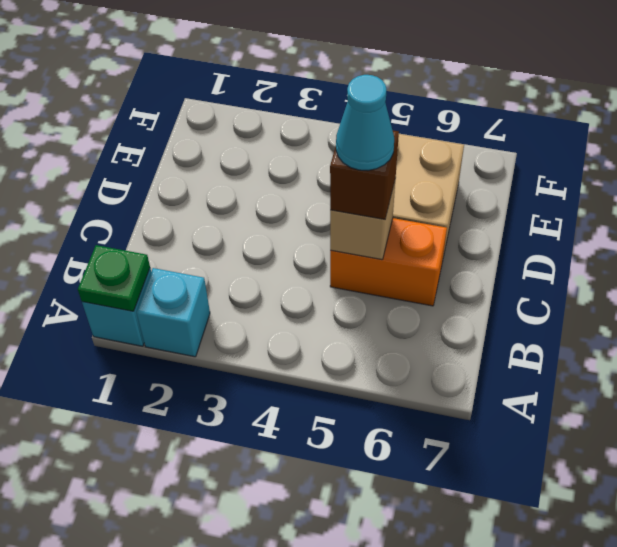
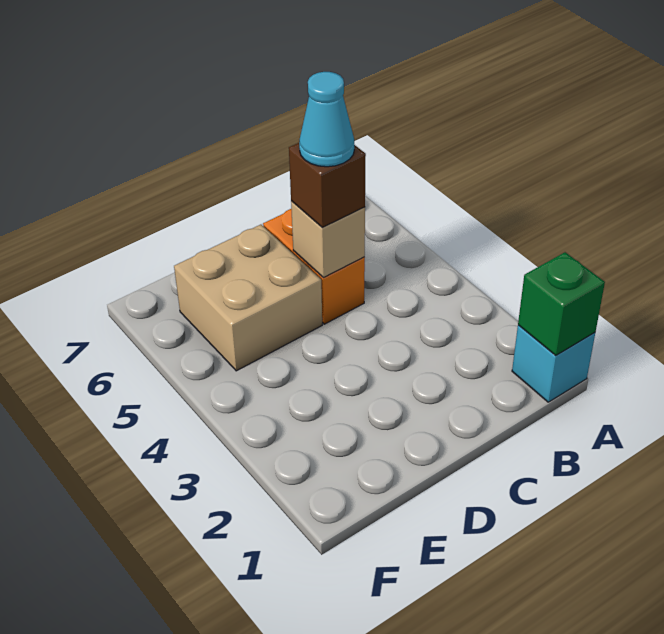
green 1x1 plate [78,245,150,311] -> green 1x1 brick [518,252,605,356]
cyan 1x1 brick [137,268,210,357] -> none

